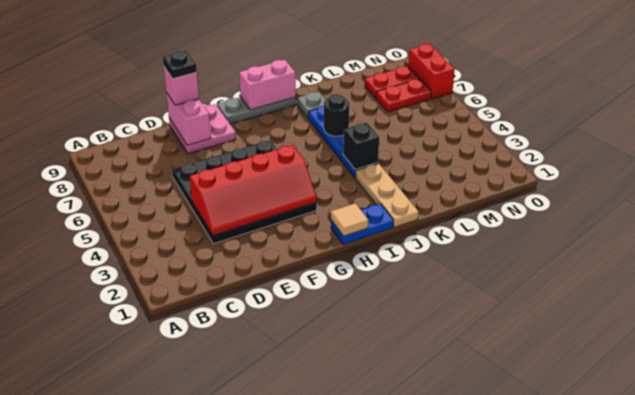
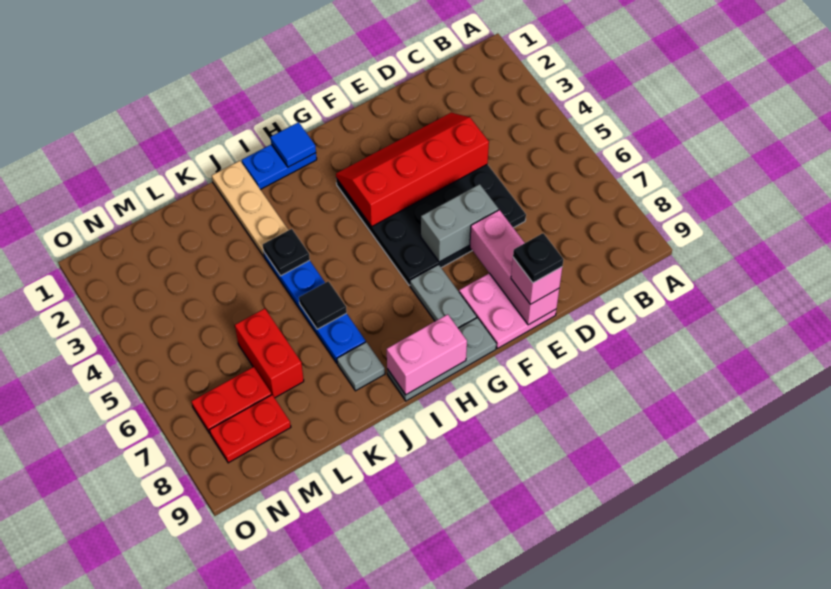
none -> grey 1x2 brick [421,184,498,262]
pink 1x2 brick [166,92,211,145] -> pink 1x3 brick [470,210,559,325]
none -> grey 1x2 plate [410,265,477,328]
tan 1x1 tile [331,203,368,236] -> blue 1x1 tile [270,122,316,167]
black 1x1 brick [343,123,379,170] -> black 1x1 plate [263,229,310,276]
black 1x1 round brick [324,94,349,136] -> black 1x1 tile [299,281,347,329]
red 1x2 brick [408,44,455,99] -> red 1x2 brick moved to [235,309,304,398]

